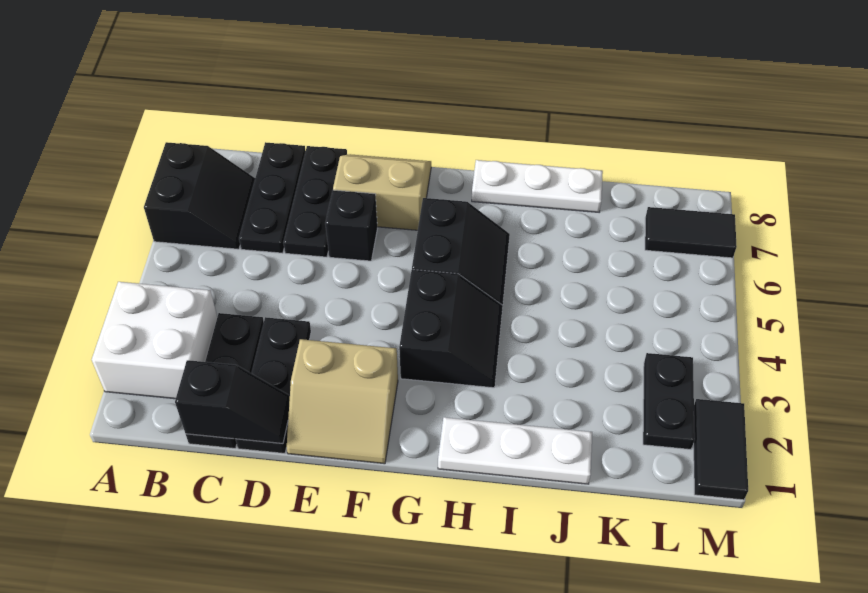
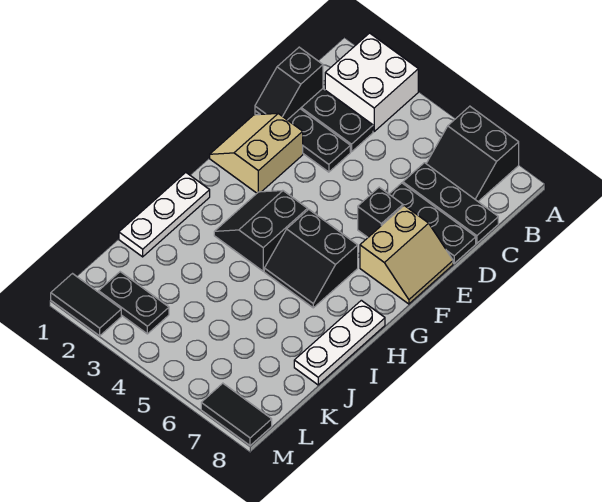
black 2x2 slope [399,270,503,388] -> black 2x2 slope turned to [214,190,308,271]
black 1x2 tile [645,207,737,258] -> black 1x2 tile turned to [201,383,272,446]

